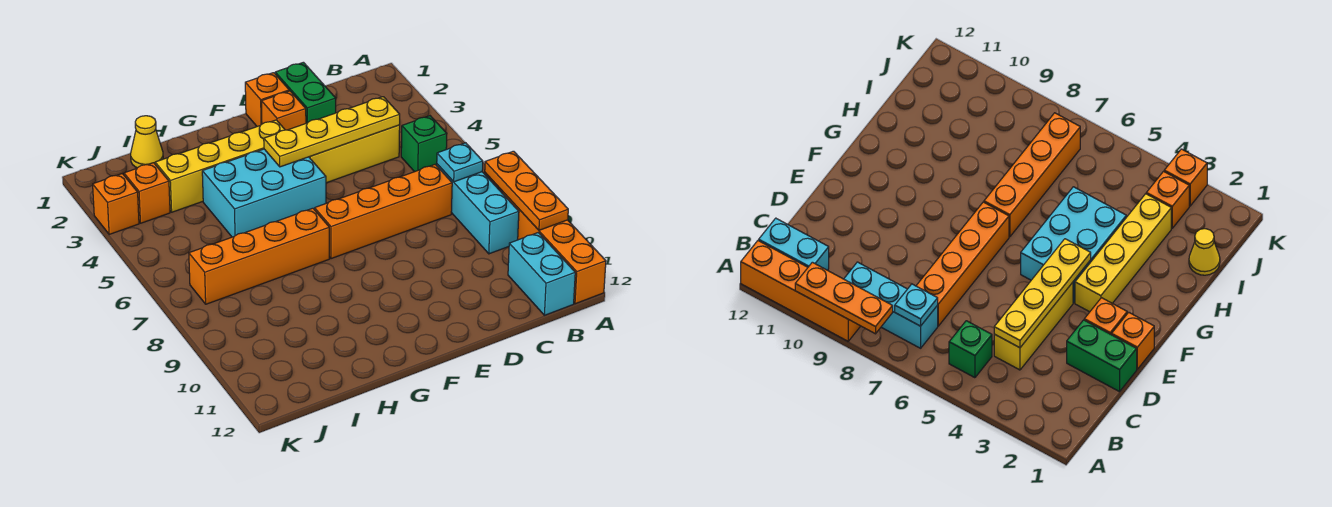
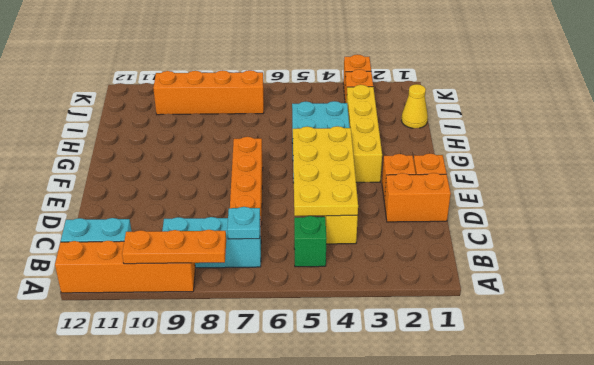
yellow 1x4 plate [264,97,400,167] -> yellow 2x4 plate [293,126,358,216]
green 1x2 brick [275,62,336,123] -> orange 1x2 brick [384,173,451,222]
orange 1x4 brick [189,208,329,304] -> orange 1x4 brick turned to [153,70,264,115]

